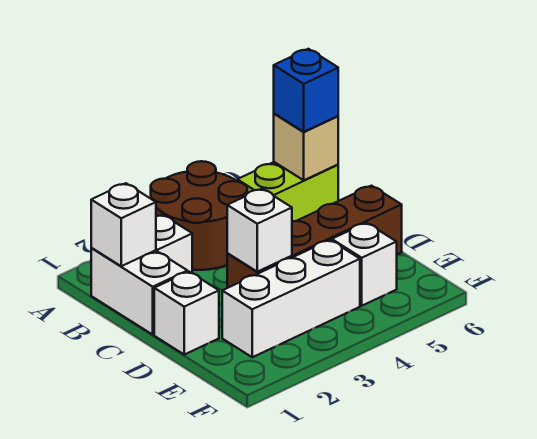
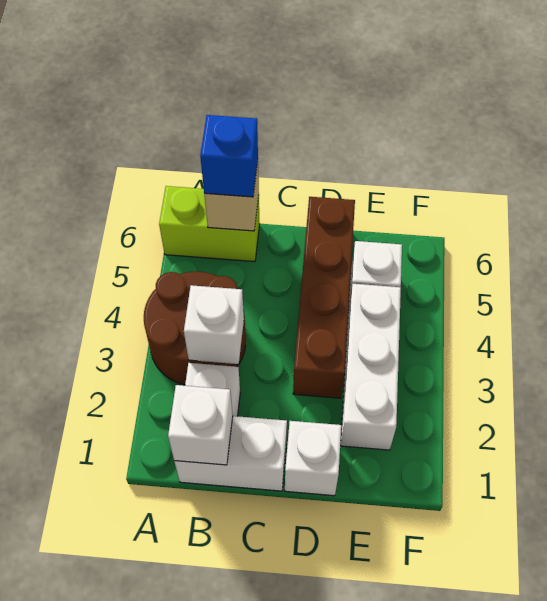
lime 1x2 brick [237,162,338,221] -> lime 1x2 brick turned to [159,186,260,262]
white 1x1 brick [227,189,292,272] -> white 1x1 brick moved to [184,285,244,364]

